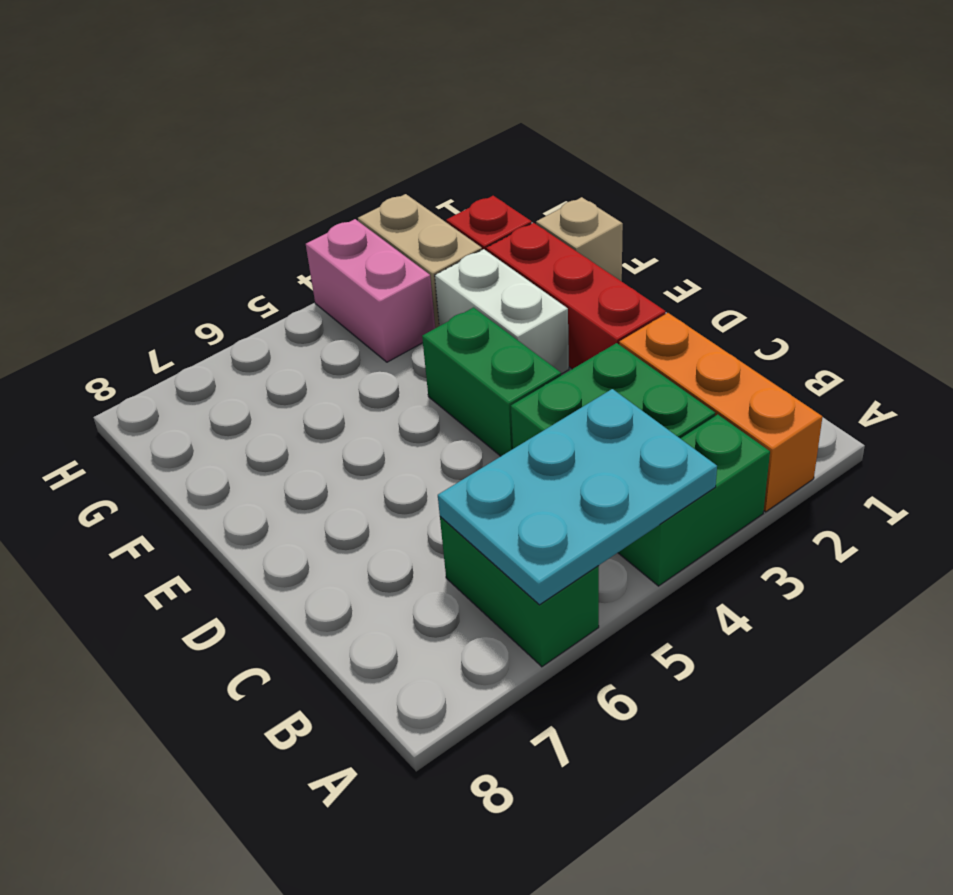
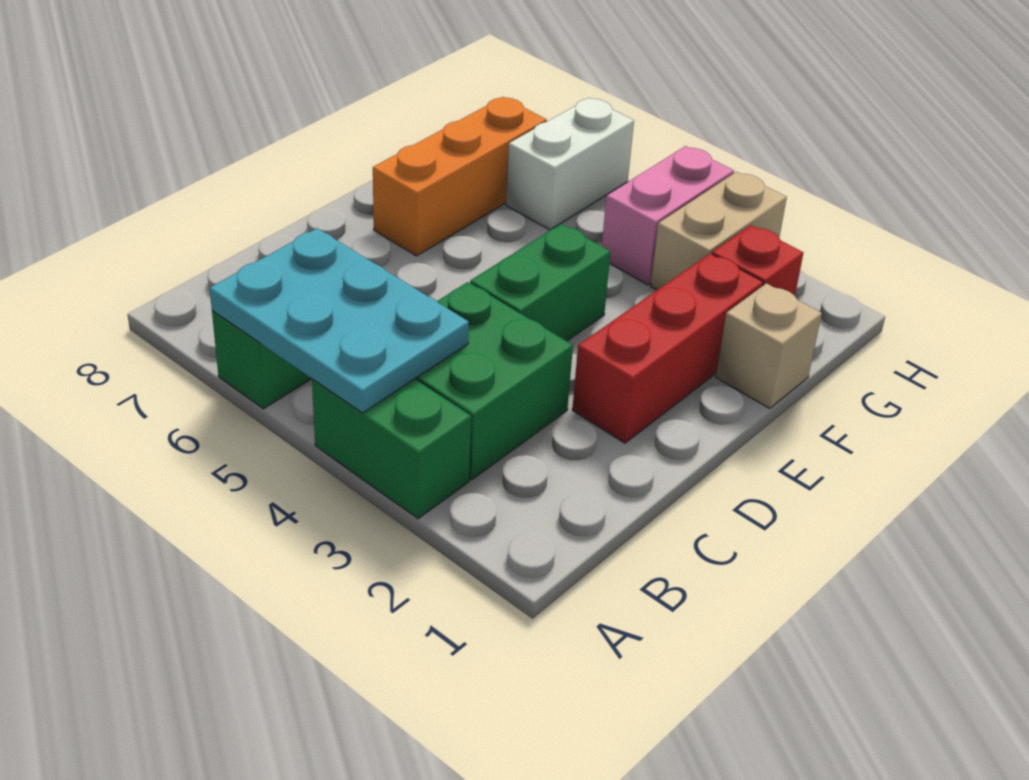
orange 1x3 brick [619,313,822,512] -> orange 1x3 brick moved to [373,97,547,256]
white 1x2 brick [435,249,569,374] -> white 1x2 brick moved to [506,98,634,230]

